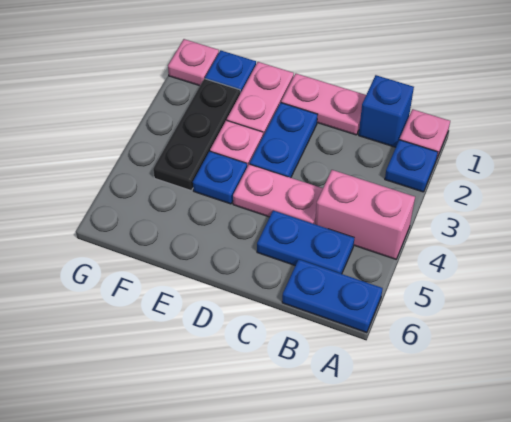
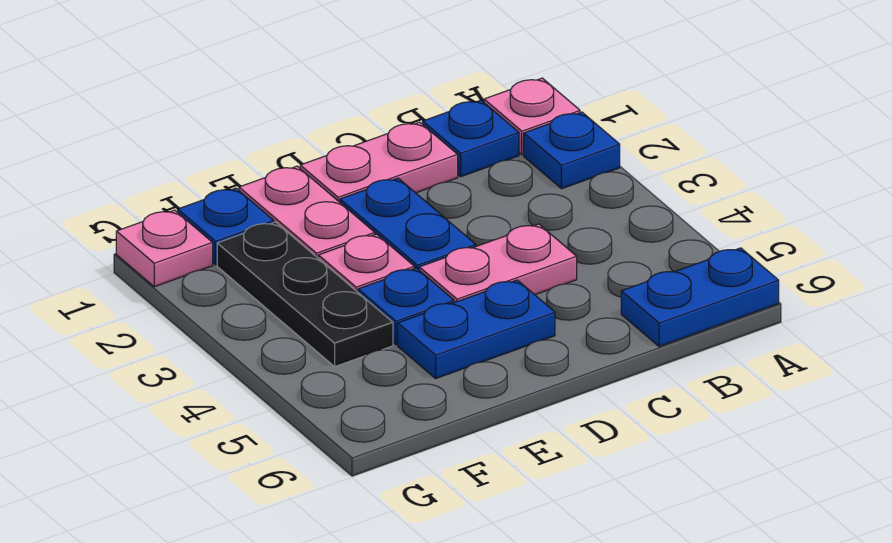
pink 1x2 brick [315,170,415,259] -> none
blue 1x1 brick [359,75,414,147] -> blue 1x1 plate [423,100,519,177]
blue 1x2 plate [257,211,354,274] -> blue 1x2 plate moved to [398,280,555,378]

